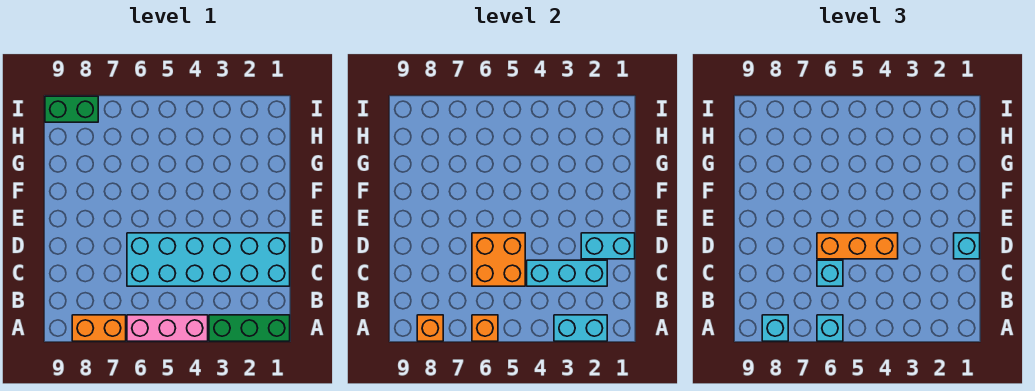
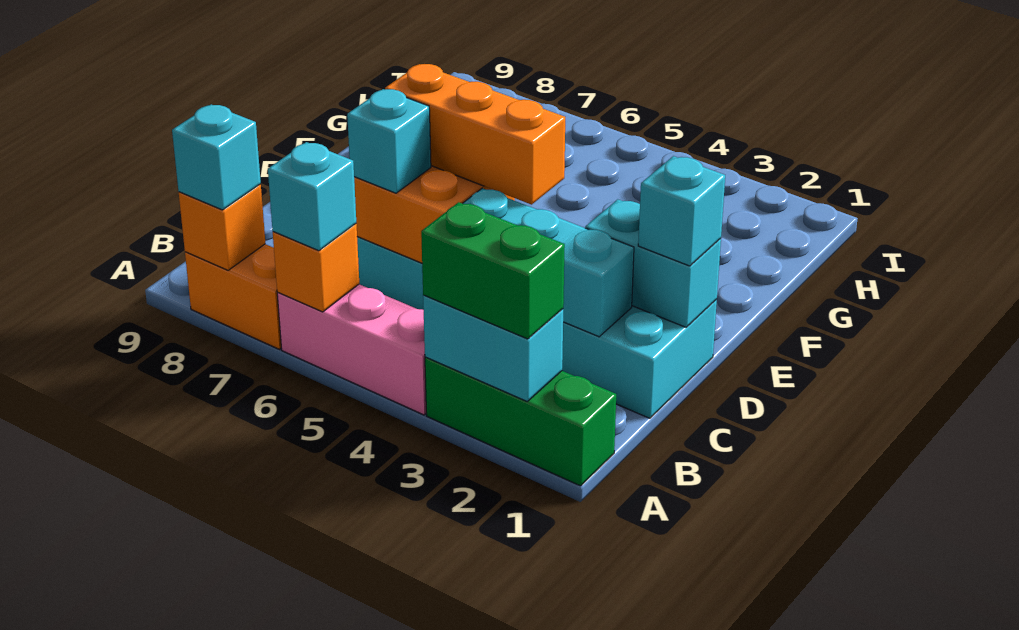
green 1x2 brick [45,96,98,122] -> green 1x2 brick moved to [421,202,565,339]

